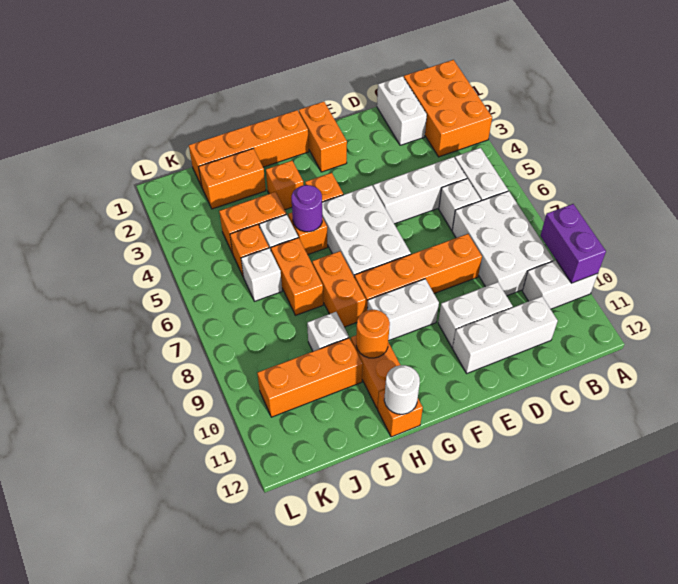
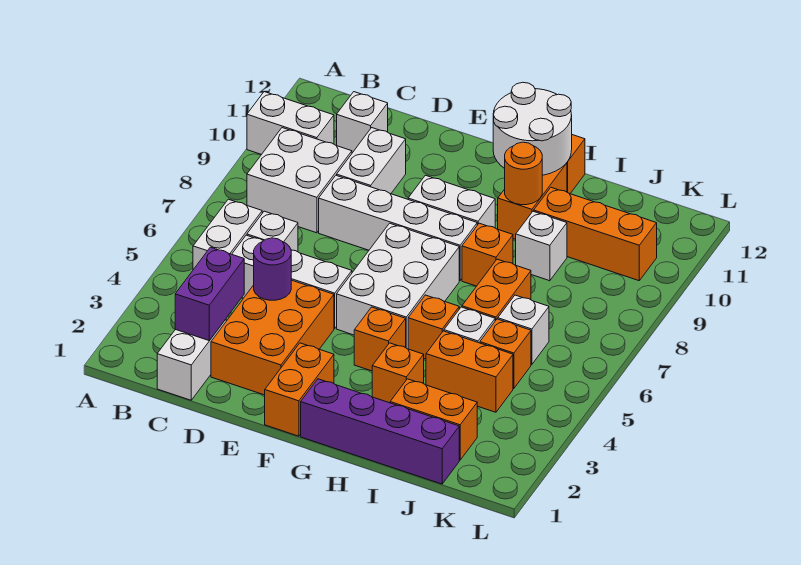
orange 2x3 brick [404,60,492,157] -> orange 2x3 brick moved to [211,280,334,395]
purple 1x2 brick [540,204,606,283] -> purple 1x2 brick moved to [175,247,244,340]
white 2x3 brick [452,191,554,296] -> white 2x2 brick [247,128,352,233]
white 1x3 brick [453,297,558,373] -> white 1x1 brick [337,92,388,153]
orange 1x4 brick [354,234,482,311] -> white 1x4 brick [319,175,477,281]
white 1x2 brick [438,282,513,347] -> white 1x2 brick turned to [337,128,406,194]
orange 1x4 brick [189,110,309,187] -> purple 1x4 brick [301,379,459,484]
purple 1x1 round brick [291,185,322,232] -> purple 1x1 round brick moved to [254,238,291,300]
orange 1x2 brick [312,251,366,327] -> orange 1x1 brick [462,223,513,286]
white 1x1 round brick [384,365,420,414] -> white 2x2 round brick [493,82,572,175]

